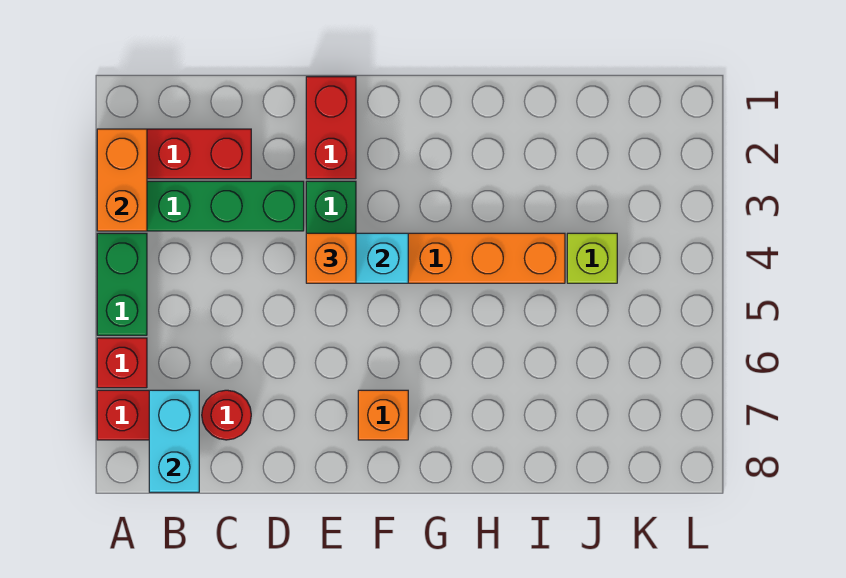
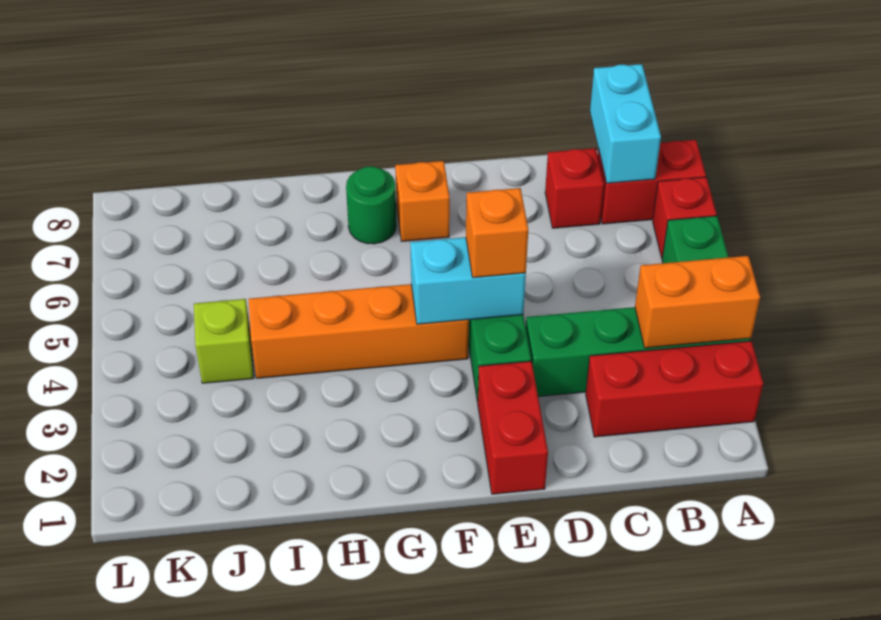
orange 1x2 brick [97,129,147,231] -> orange 1x2 brick turned to [635,256,760,348]
red 1x1 round brick [202,390,251,440] -> red 1x1 brick [545,148,604,228]
none -> green 1x1 round brick [346,166,396,244]

